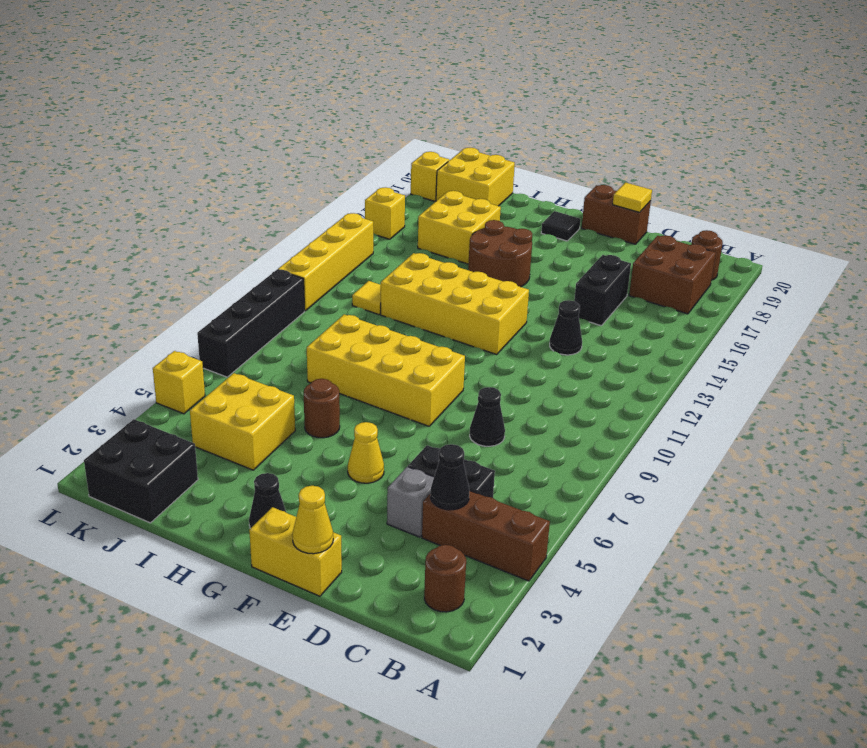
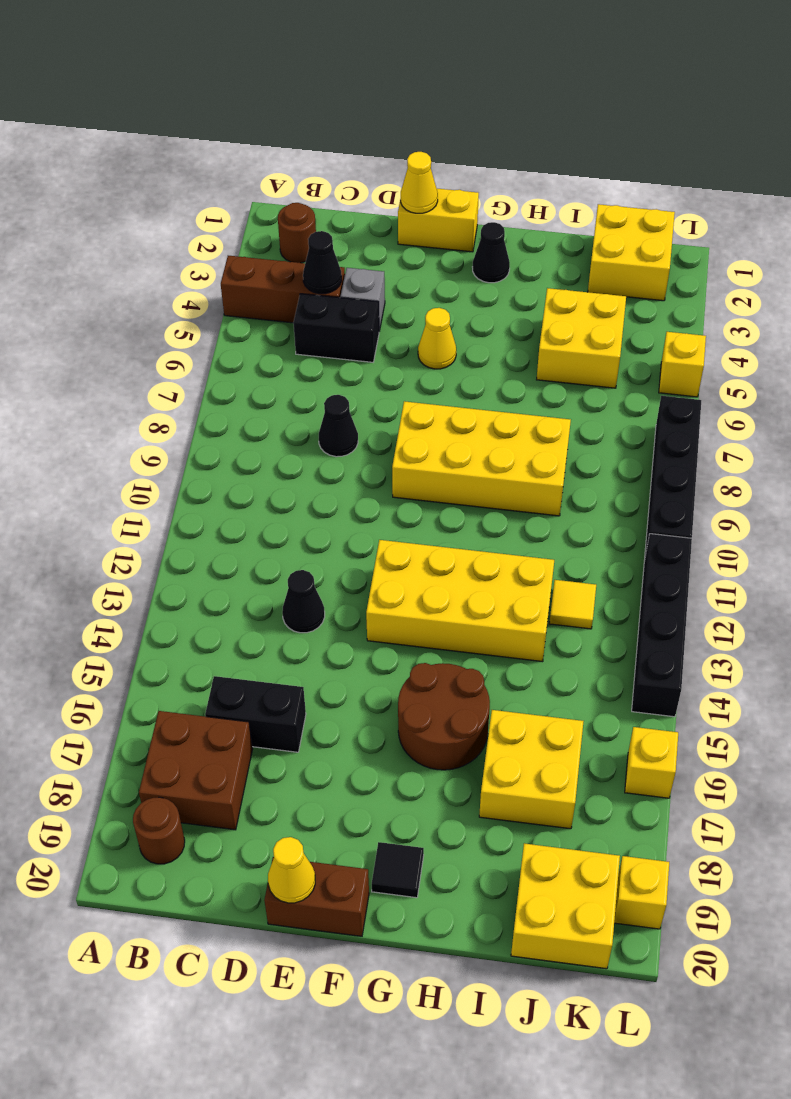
black 1x2 brick [574,255,631,326] -> black 1x2 brick turned to [205,676,306,752]
yellow 1x1 tile [613,183,652,212] -> yellow 1x1 cone [268,837,315,903]
brown 1x1 round brick [304,379,340,438] -> none
black 2x2 brick [84,419,198,523] -> yellow 2x2 brick [588,204,675,301]
yellow 1x4 brick [278,213,373,311] -> black 1x4 brick [632,534,692,717]

